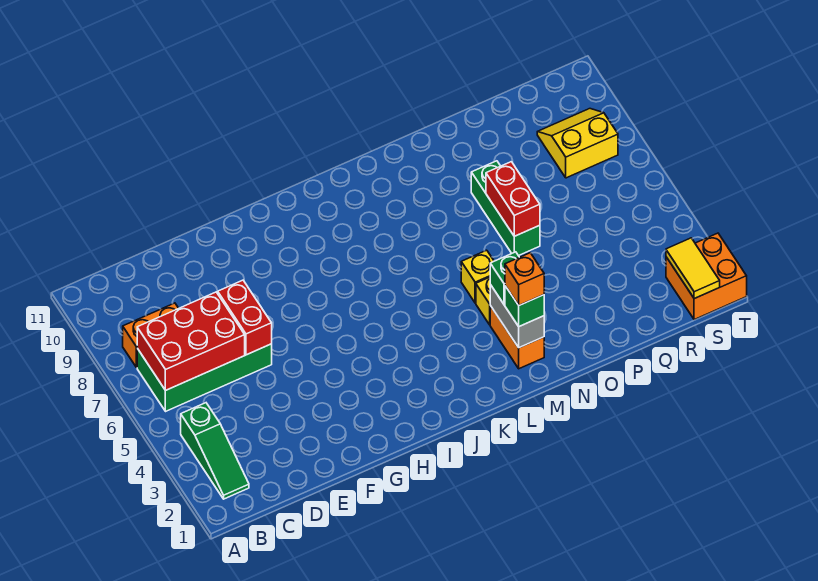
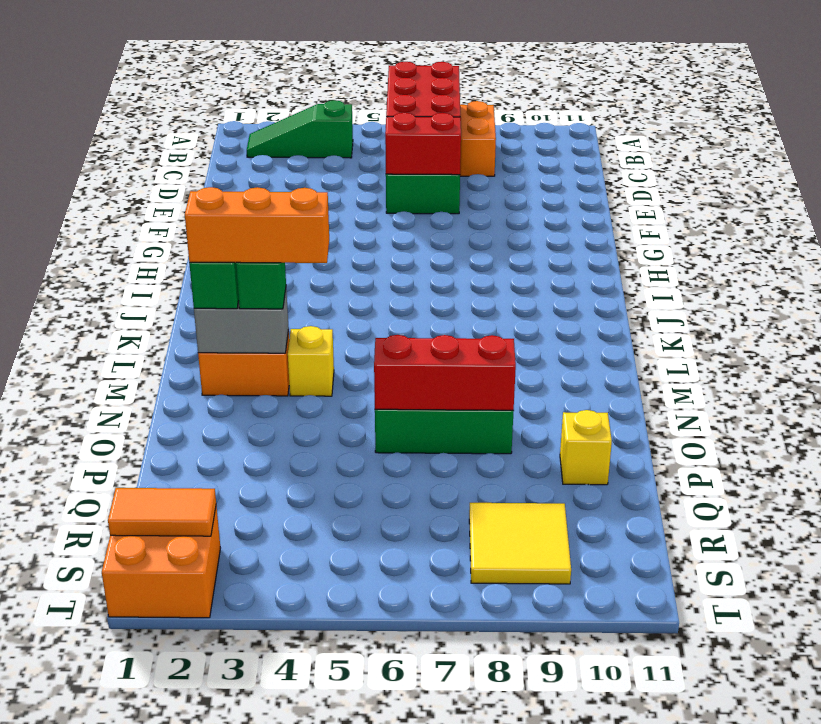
orange 1x1 brick [505,253,544,305] -> orange 1x3 brick [185,187,329,263]
yellow 1x1 brick [461,250,494,303] -> yellow 1x1 brick moved to [560,410,612,485]
red 1x2 brick [486,162,540,236] -> red 1x3 brick [374,335,516,410]
yellow 2x2 slope [537,109,618,178] -> yellow 2x2 tile [469,503,571,584]
yellow 1x2 tile [666,238,720,299] -> orange 1x2 tile [108,488,216,536]

